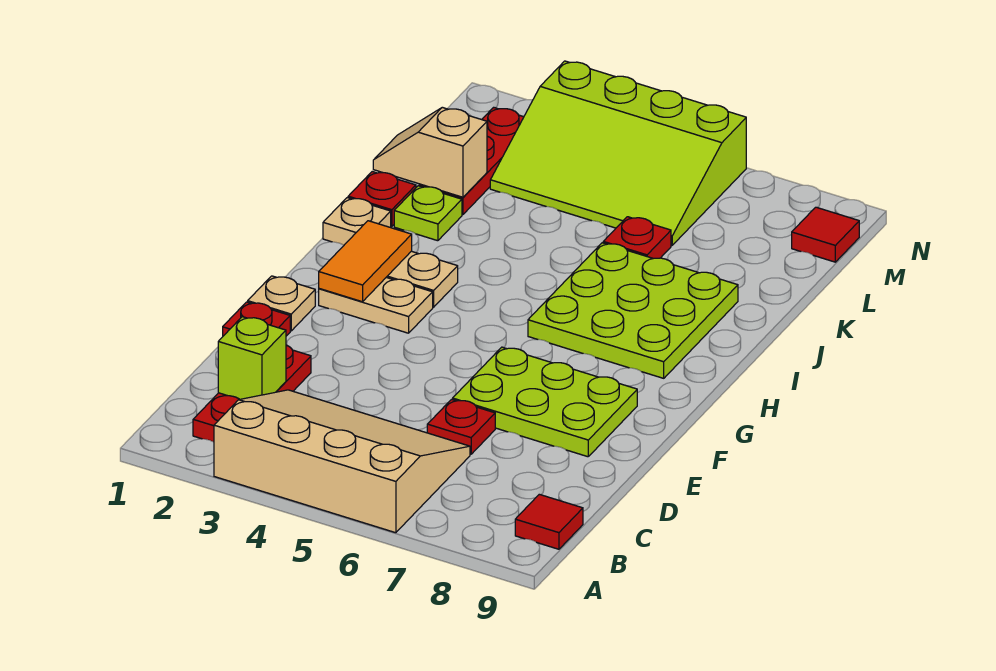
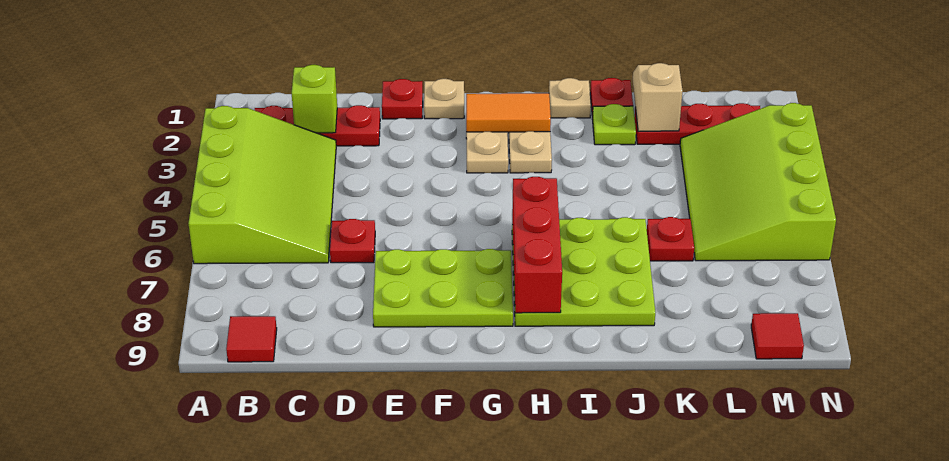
tan 3x4 slope [214,390,470,533] -> lime 3x4 slope [189,106,336,264]
lime 2x3 plate [453,347,637,457] -> lime 2x3 plate turned to [373,249,513,327]
none -> red 1x3 brick [512,177,562,313]

